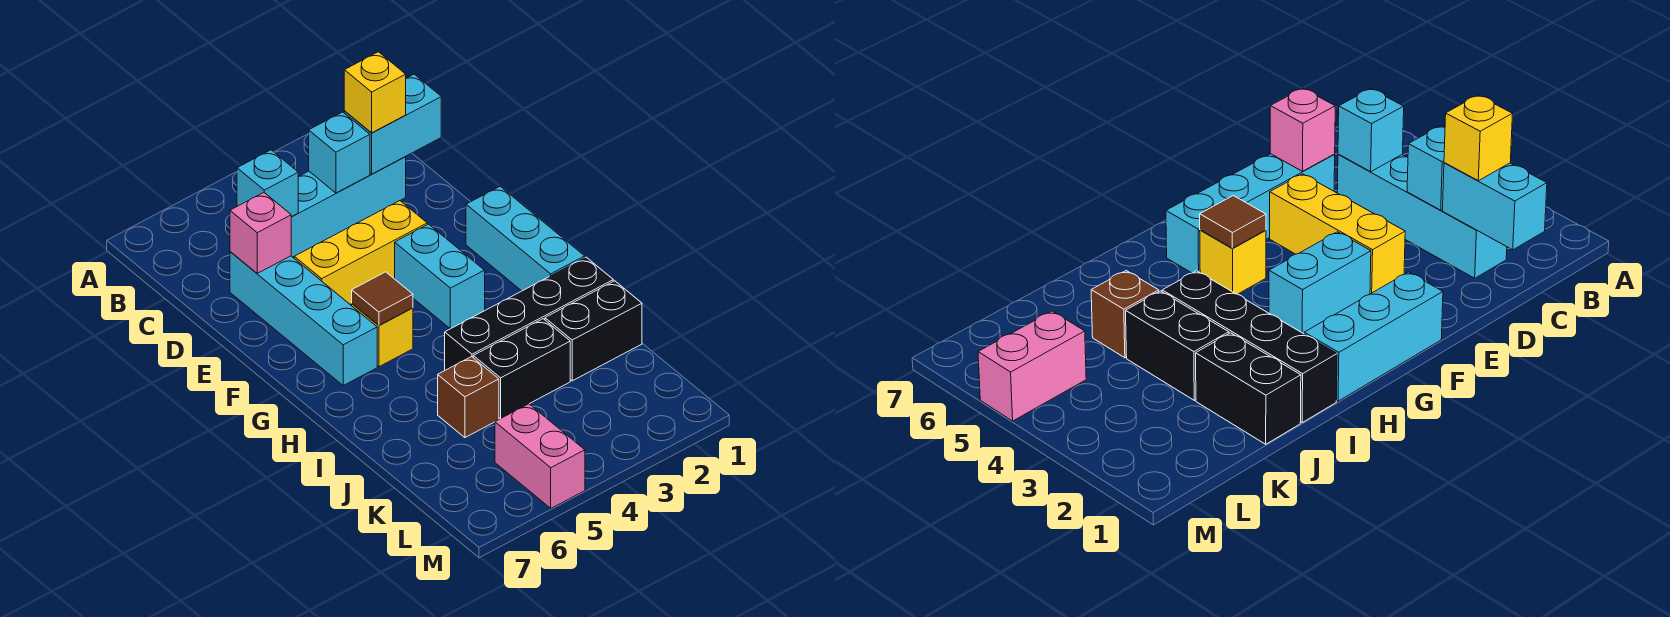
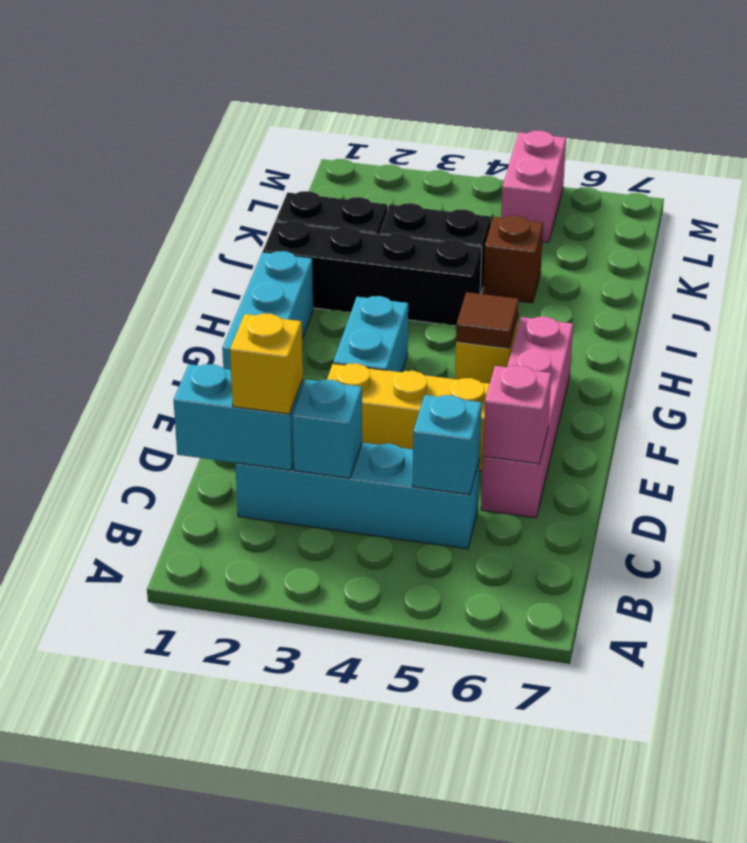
cyan 1x4 brick [230,252,377,386] -> pink 1x4 brick [481,317,573,518]

